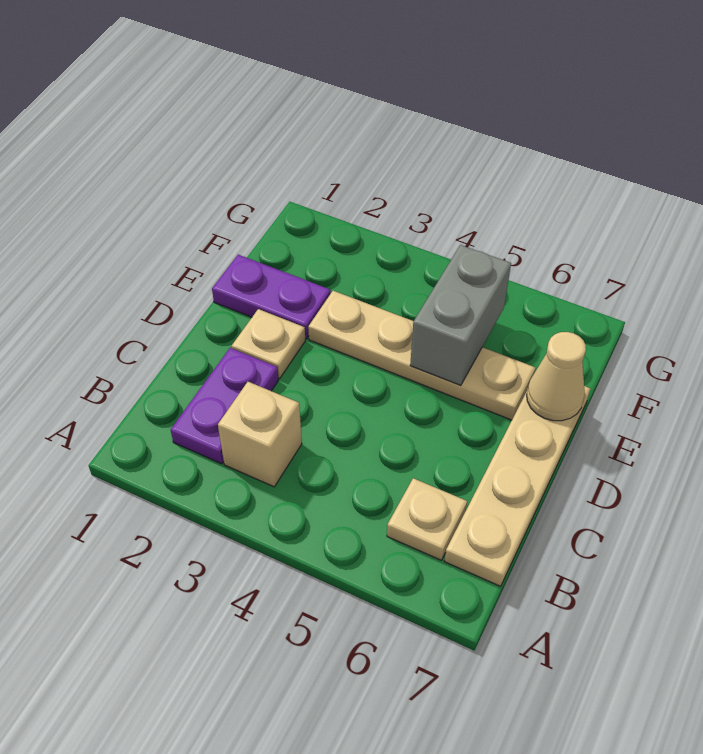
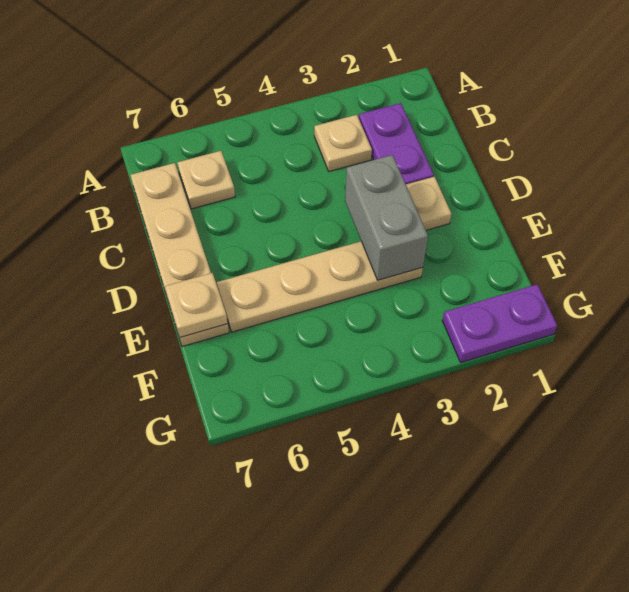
tan 1x1 brick [218,382,302,487] -> tan 1x1 plate [314,115,372,171]
purple 1x2 plate [212,255,331,339] -> purple 1x2 plate moved to [443,284,557,362]
grey 1x2 brick [410,245,511,385] -> grey 1x2 brick moved to [345,155,428,280]
tan 1x1 cone [527,332,586,421] -> tan 1x1 plate [165,273,228,337]

